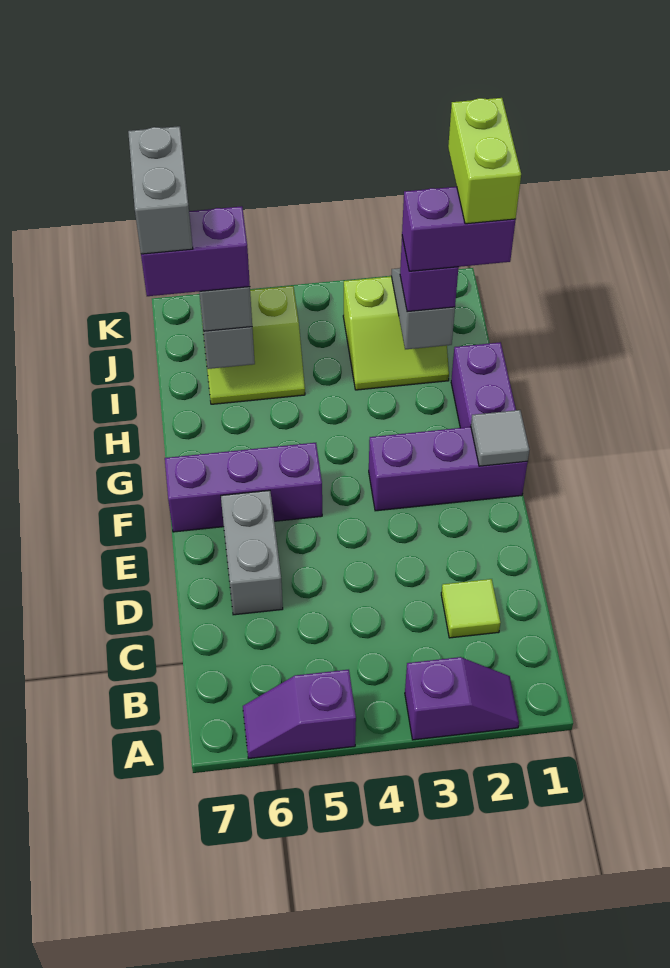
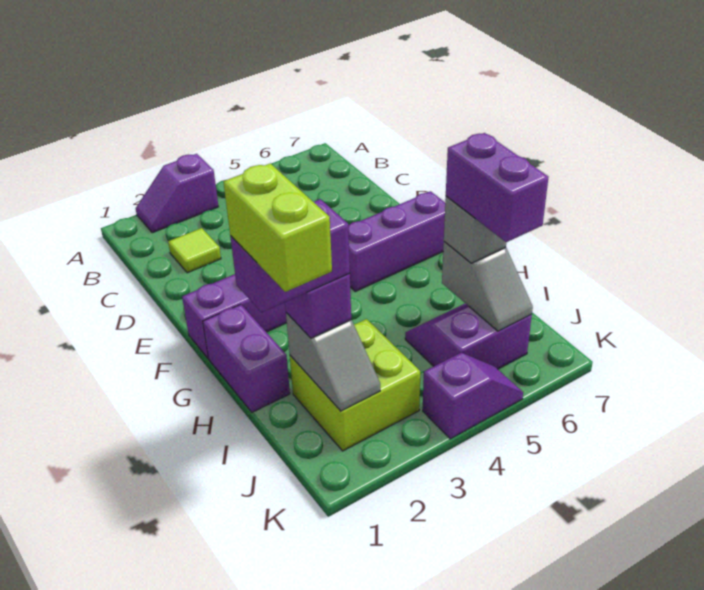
purple 1x2 slope [243,670,356,759] -> purple 1x2 slope moved to [423,353,523,439]
grey 1x2 brick [221,490,283,615] -> none
grey 1x1 tile [471,410,529,466] -> none
lime 2x2 slope [343,276,449,390] -> lime 2x2 brick [290,319,420,451]
lime 2x2 slope [202,286,305,404] -> purple 2x2 slope [405,303,532,369]
purple 1x2 brick [141,206,250,296] -> purple 1x2 brick turned to [446,133,548,242]
grey 1x2 brick [128,126,193,254] -> none

